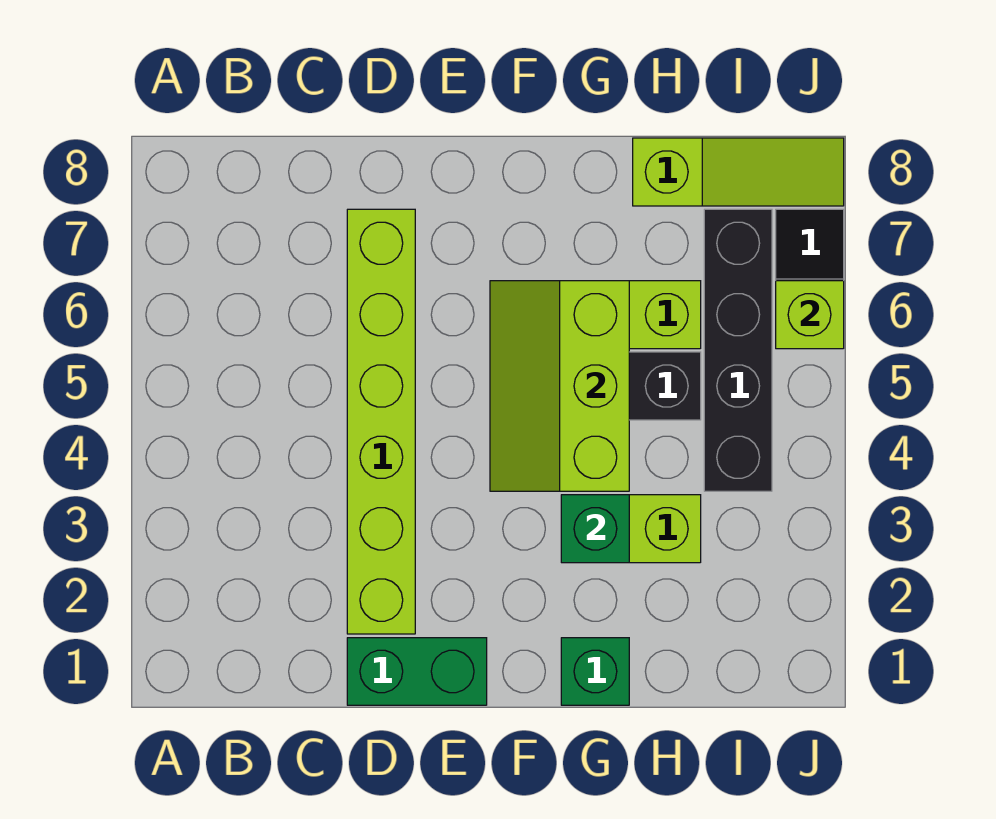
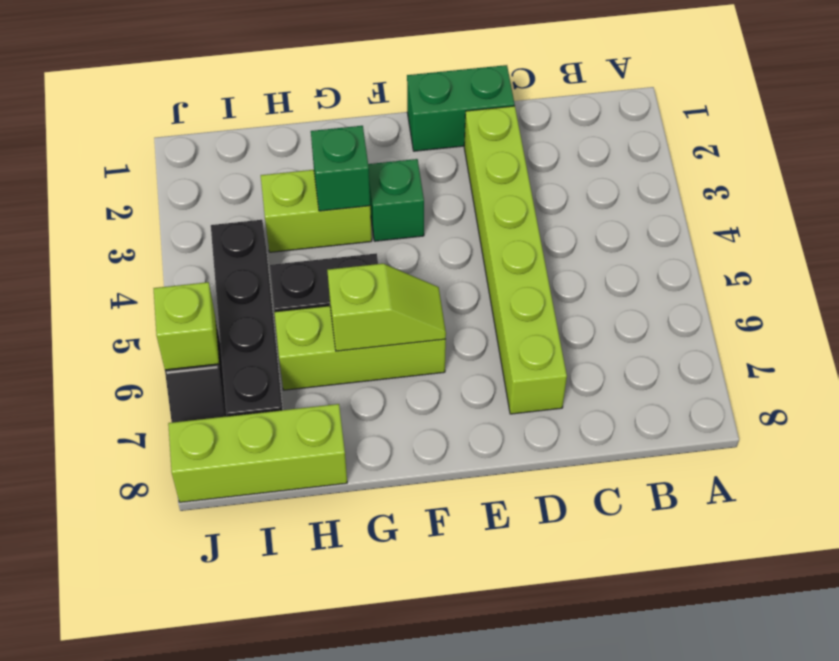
lime 2x3 slope [490,281,629,491] -> lime 1x2 slope [327,264,446,351]
green 1x1 brick [561,638,629,705] -> green 1x1 brick moved to [368,159,424,241]
lime 1x3 slope [633,138,844,206] -> lime 1x3 brick [168,404,347,502]

